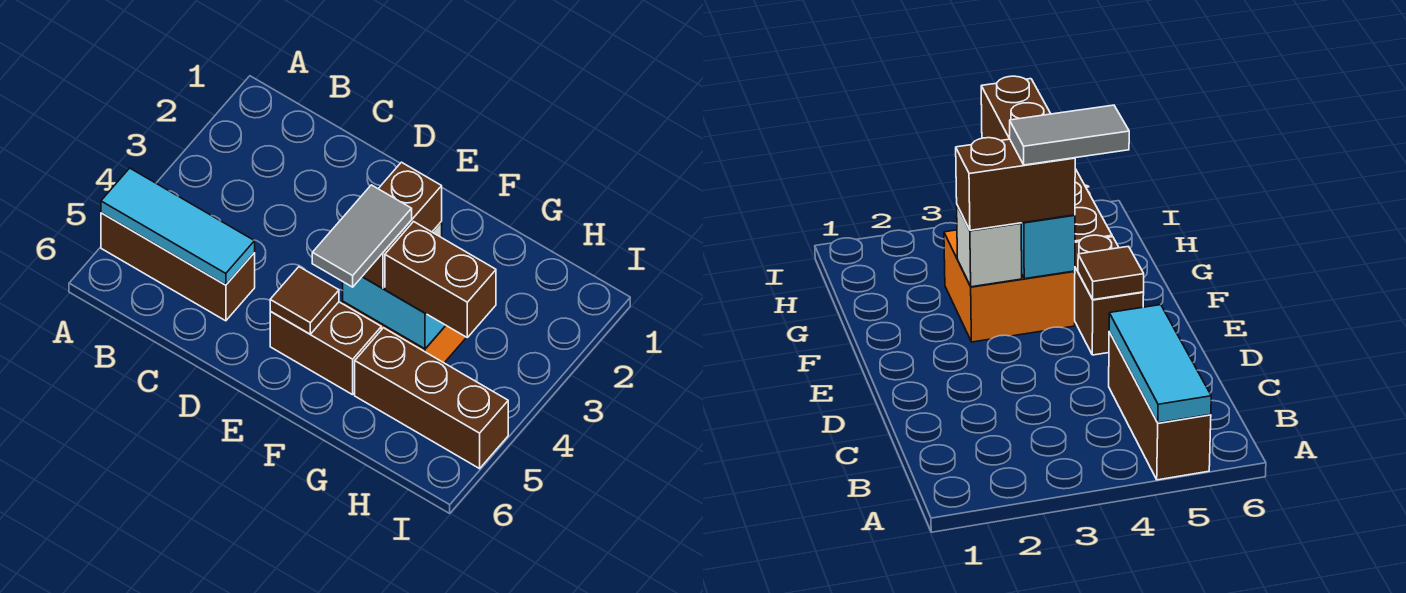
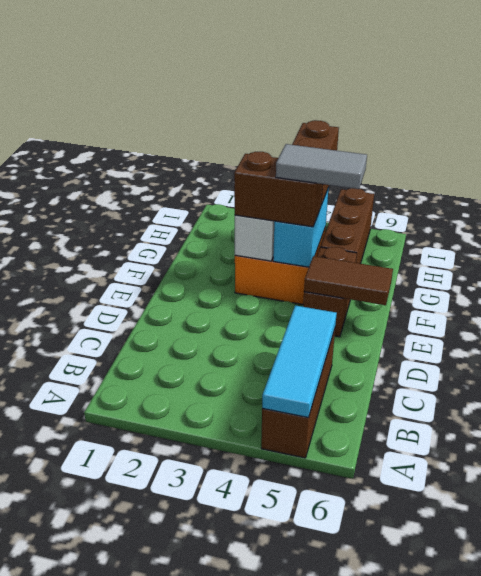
brown 1x1 tile [270,267,339,334] -> brown 1x2 tile [304,256,393,305]

